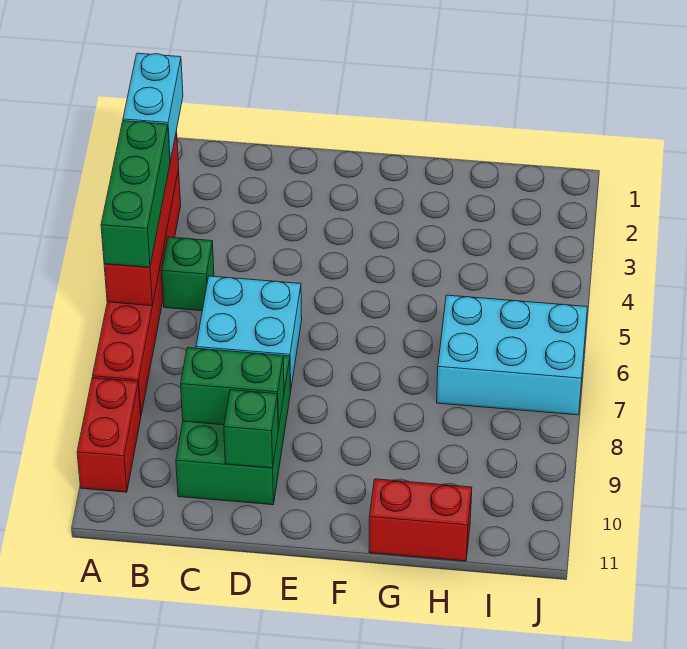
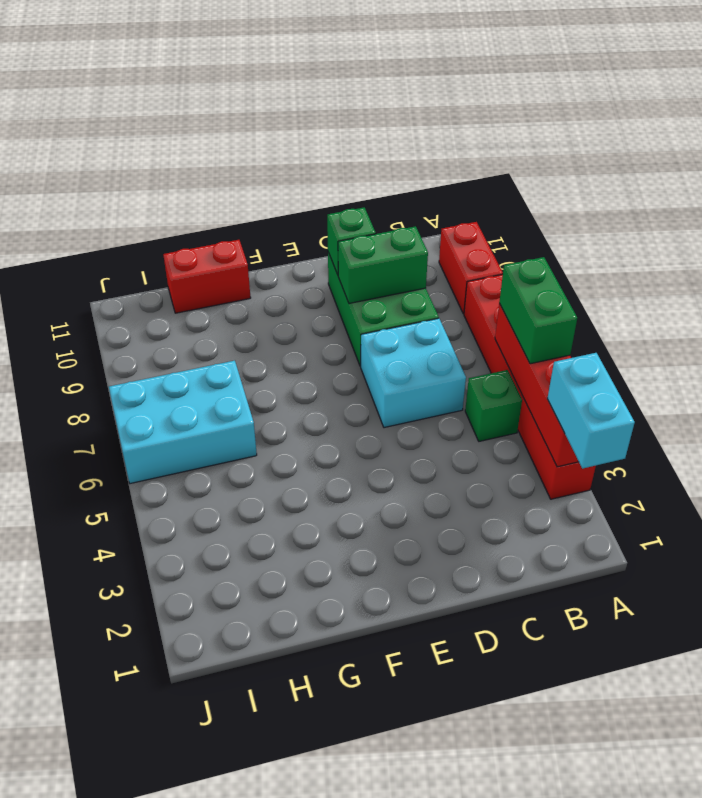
green 1x3 brick [101,121,170,267] -> green 1x2 brick [499,257,577,364]

